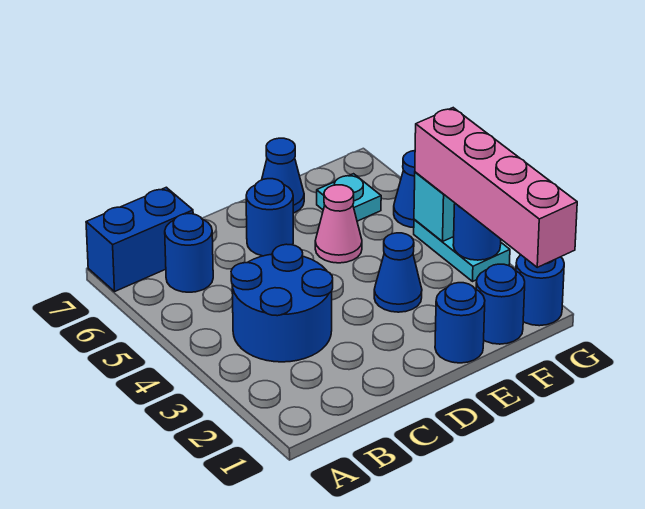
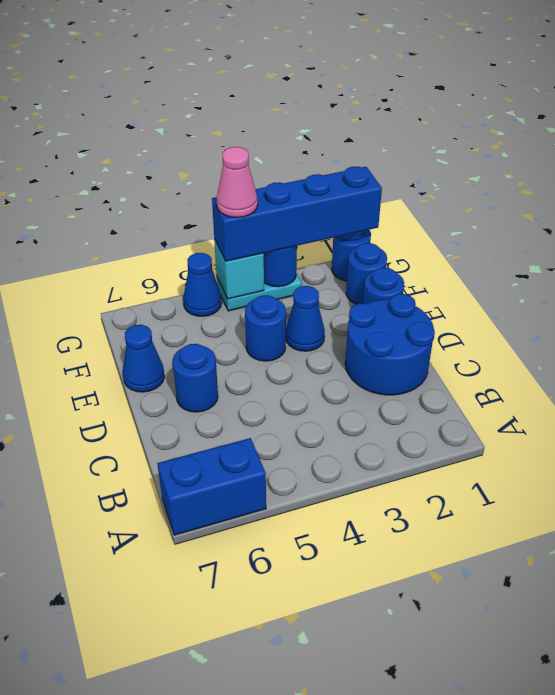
blue 1x2 brick [86,187,193,291] -> blue 1x2 brick turned to [157,438,266,535]
blue 2x2 round brick [231,244,333,362] -> blue 2x2 round brick moved to [345,294,435,395]
blue 1x1 round brick [165,214,213,292] -> blue 1x1 round brick moved to [245,295,286,361]
pink 1x1 cone [315,185,362,263] -> pink 1x1 cone moved to [217,147,258,218]
cyan 1x1 plate [317,174,381,221] -> none
pink 1x4 brick [415,108,577,267] -> blue 1x4 brick [212,167,382,261]

